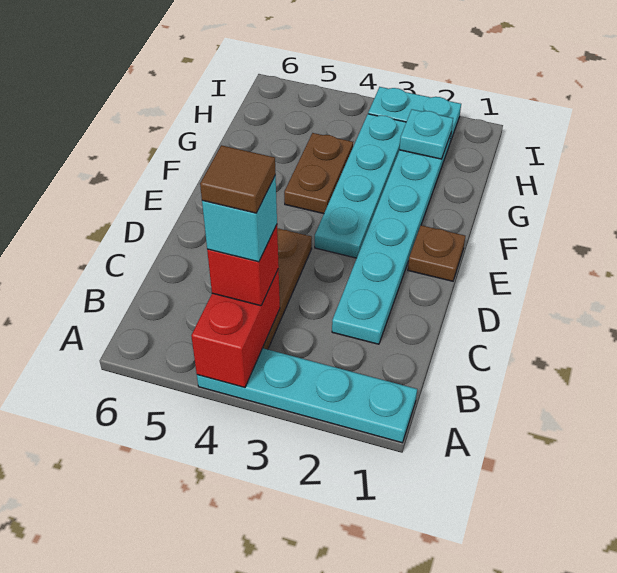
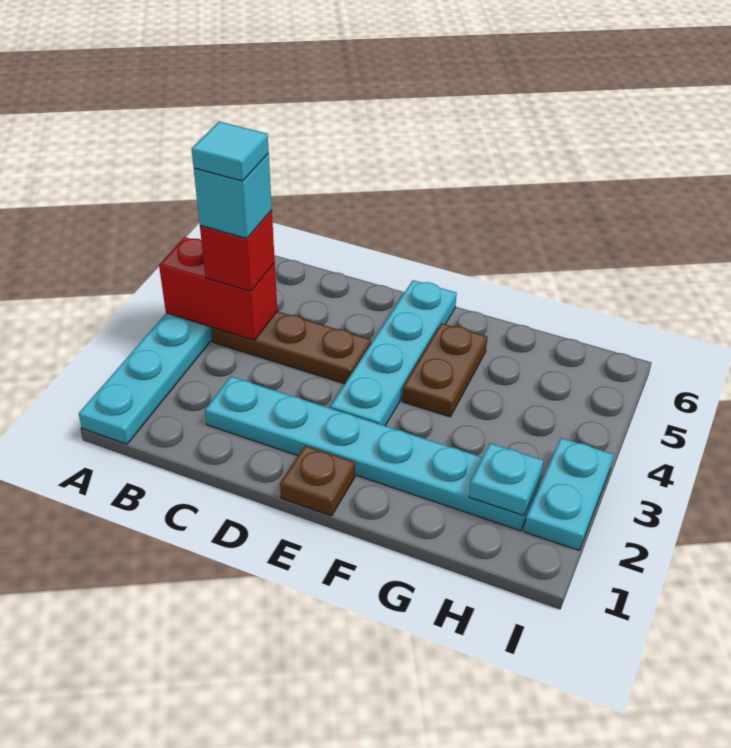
brown 1x1 tile [200,145,276,213] -> cyan 1x1 tile [192,122,269,181]
cyan 1x4 plate [315,114,406,258] -> cyan 1x4 plate turned to [330,280,457,426]
brown 1x2 plate [284,133,353,214] -> brown 1x2 plate turned to [402,323,487,417]

